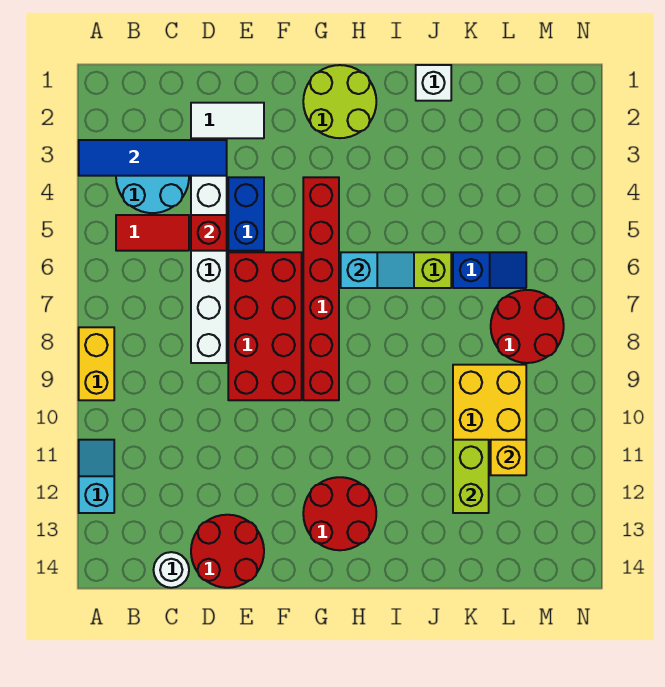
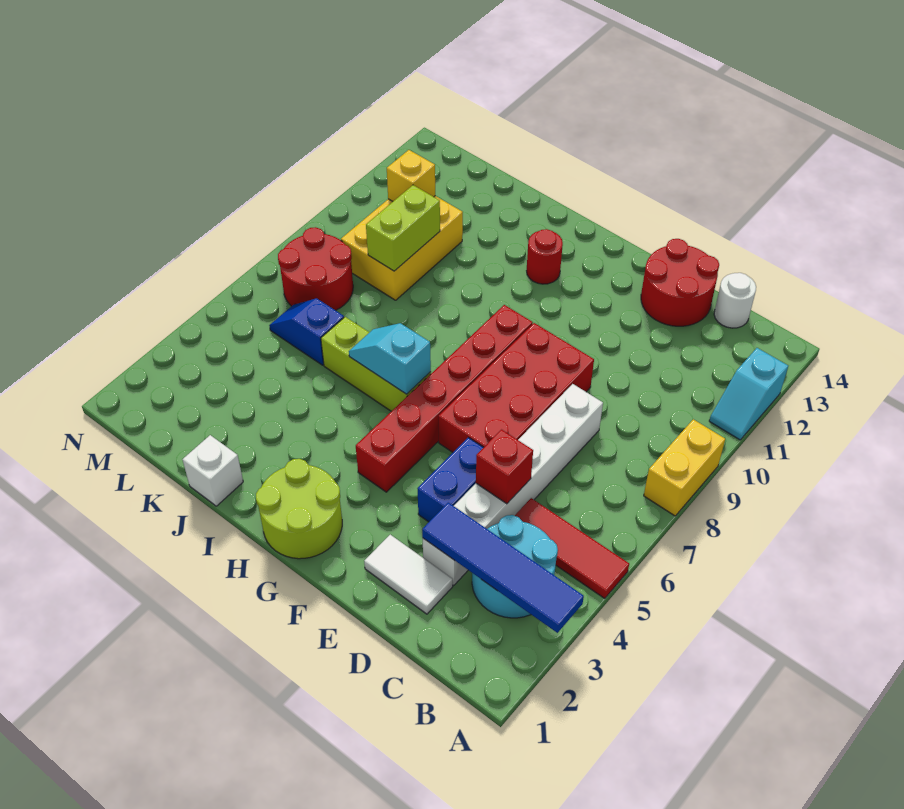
red 1x2 tile [116,215,189,251] -> red 1x3 tile [515,498,629,599]
red 2x2 round brick [303,477,376,550] -> red 1x1 round brick [527,229,563,284]
lime 1x2 brick [453,440,489,513] -> lime 1x2 brick moved to [366,185,440,271]

